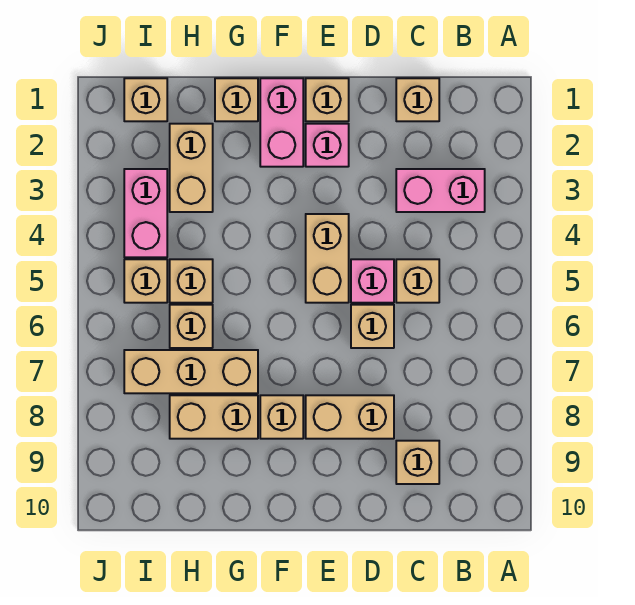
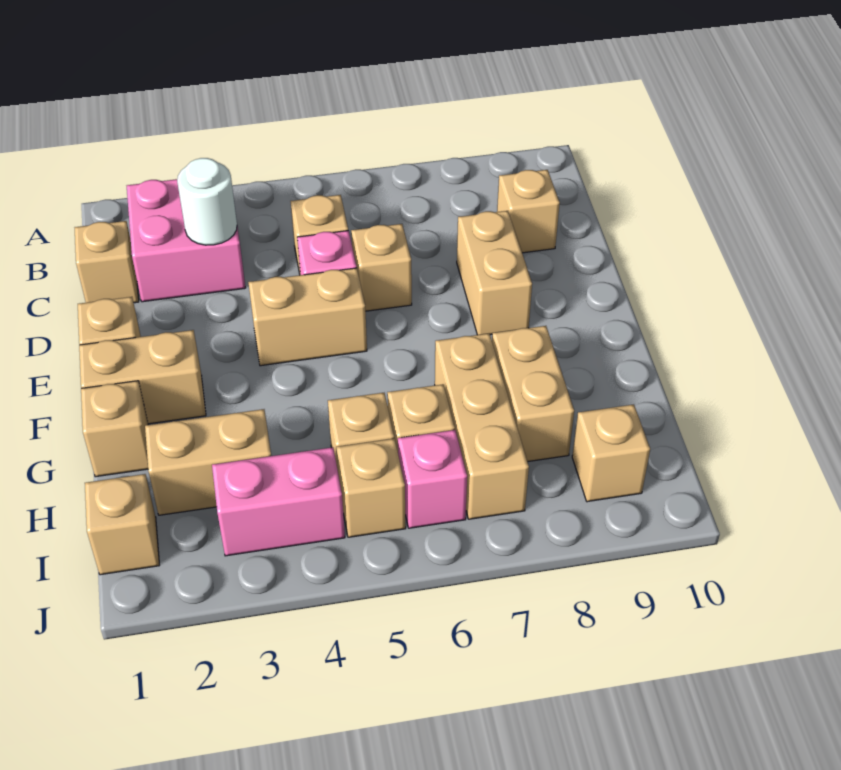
pink 1x2 brick [396,169,485,212] -> pink 2x2 brick [127,179,245,302]
none -> white 1x1 round brick [177,158,237,245]
pink 1x1 brick [306,124,349,167] -> pink 1x1 brick moved to [398,430,467,528]
pink 1x2 brick [260,78,303,167] -> tan 1x2 brick [79,330,206,424]
tan 1x1 brick [260,395,303,439] -> tan 1x1 brick moved to [572,404,650,502]

